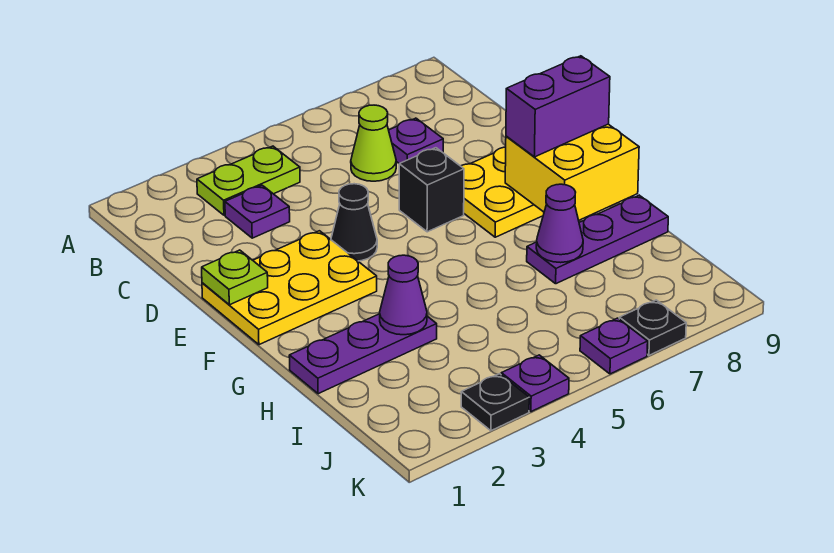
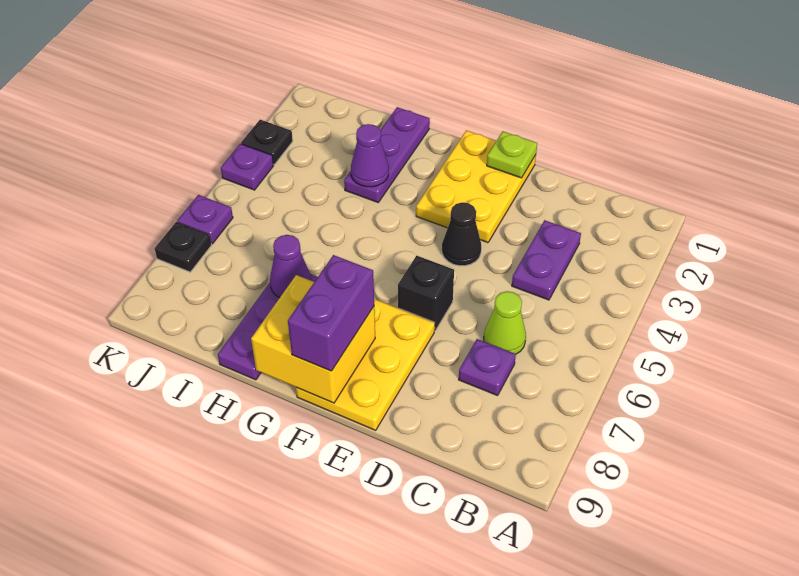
lime 1x2 plate [197,146,300,215] -> none
purple 1x1 plate [225,185,290,238] -> purple 1x2 plate [512,220,581,300]

